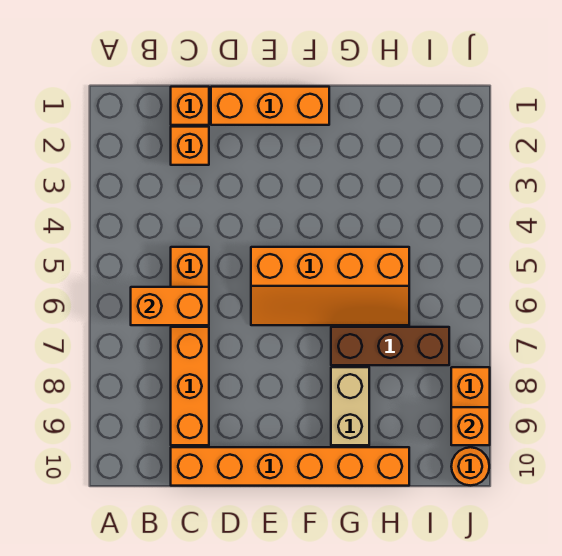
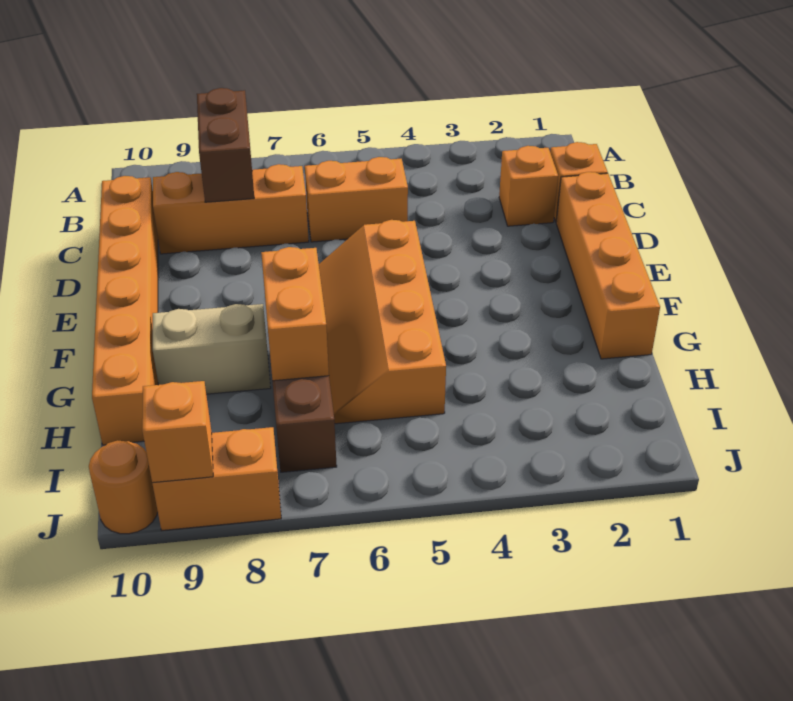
orange 1x2 brick [131,287,209,325] -> orange 1x2 brick moved to [261,247,329,381]
none -> brown 1x2 brick [197,88,254,202]
orange 1x3 brick [211,87,329,125] -> orange 1x4 brick [556,172,660,359]

